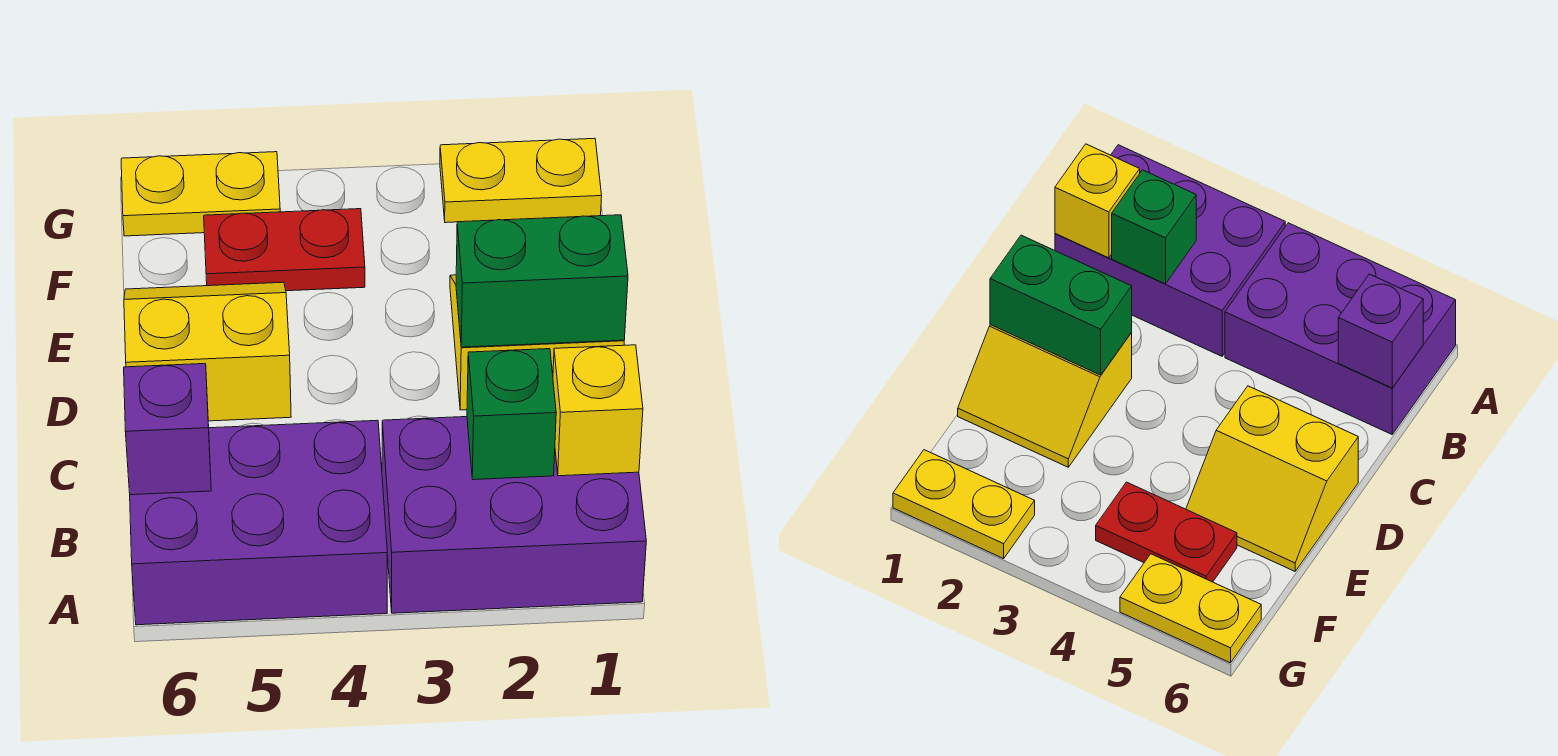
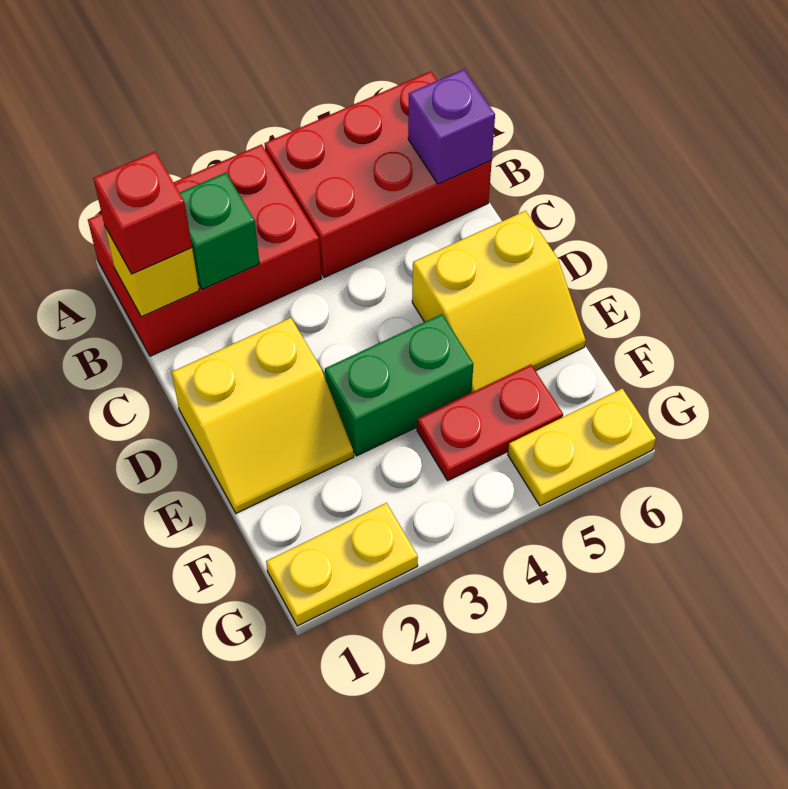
purple 2x3 brick [382,417,646,613] -> red 2x3 brick [88,144,321,356]
purple 2x3 brick [130,420,387,625] -> red 2x3 brick [265,71,492,277]
none -> red 1x1 brick [93,152,192,274]
green 1x2 brick [456,215,628,347] -> green 1x2 brick moved to [325,314,473,456]

